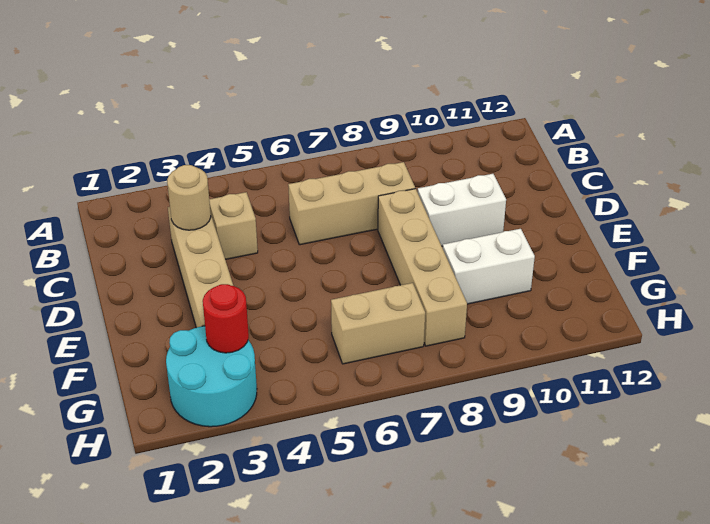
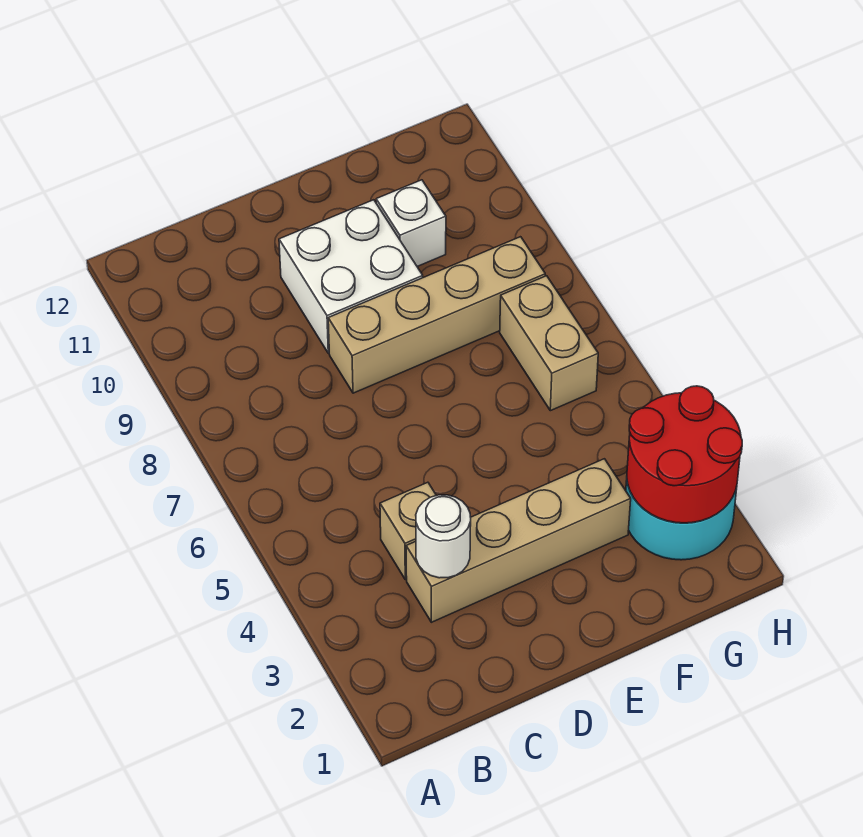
tan 1x1 round brick [167,165,211,230] -> white 1x1 round brick [416,495,471,578]
tan 1x3 brick [288,162,415,245] -> none
white 1x2 brick [418,174,506,246] -> white 2x2 brick [279,200,423,353]
white 1x2 brick [443,229,535,304] -> white 1x1 brick [376,180,446,266]
red 1x1 round brick [203,284,249,353] -> red 2x2 round brick [627,386,742,523]

